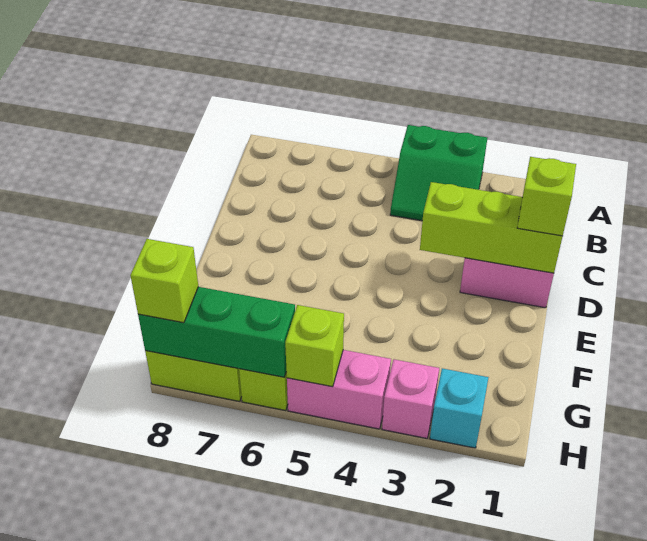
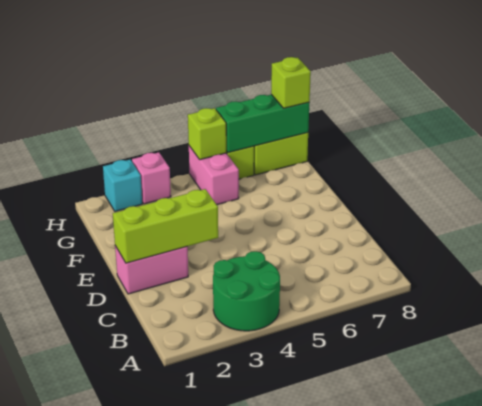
green 2x2 slope [390,125,487,221] -> green 2x2 round brick [213,251,280,331]
lime 1x1 brick [517,157,576,236] -> none
pink 1x2 brick [287,350,391,429] -> pink 1x2 brick turned to [189,146,239,205]

